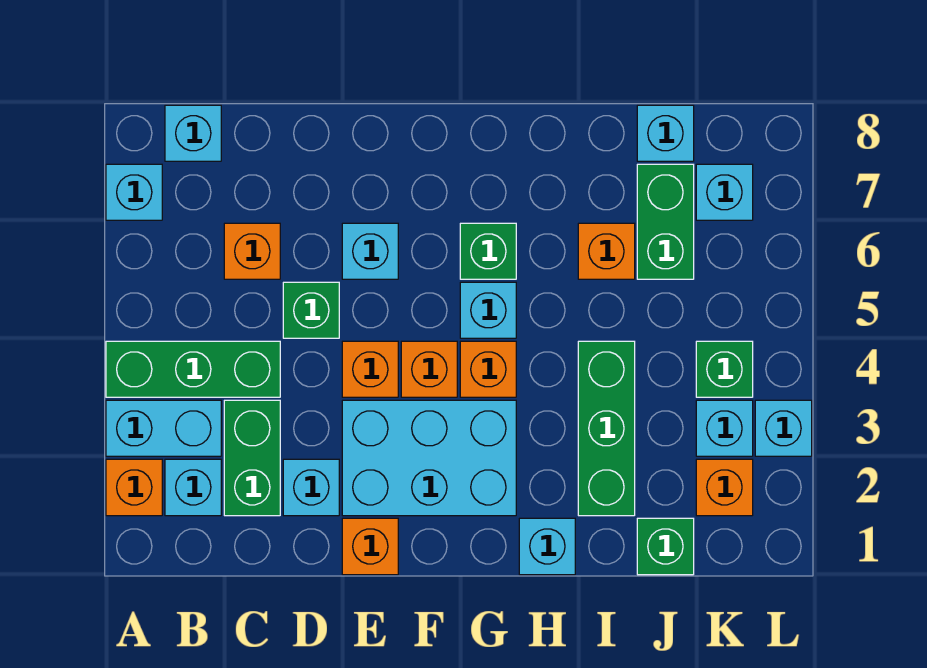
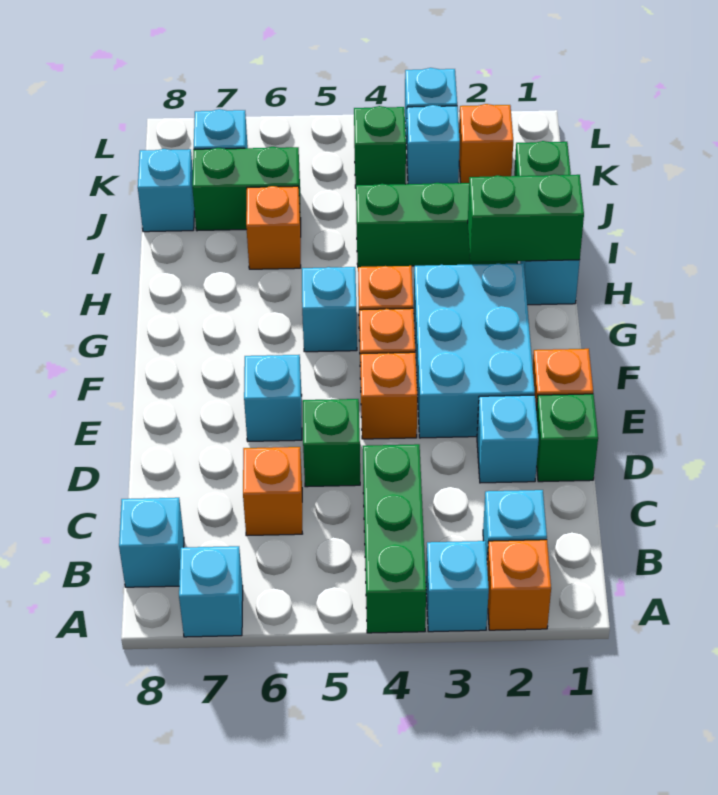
cyan 1x2 brick [106,400,221,456] -> cyan 1x1 brick [426,541,489,632]
green 1x2 brick [224,400,280,516] -> green 1x2 brick moved to [468,174,584,262]
green 1x1 brick [460,223,516,279] -> green 1x1 brick moved to [536,394,598,482]

